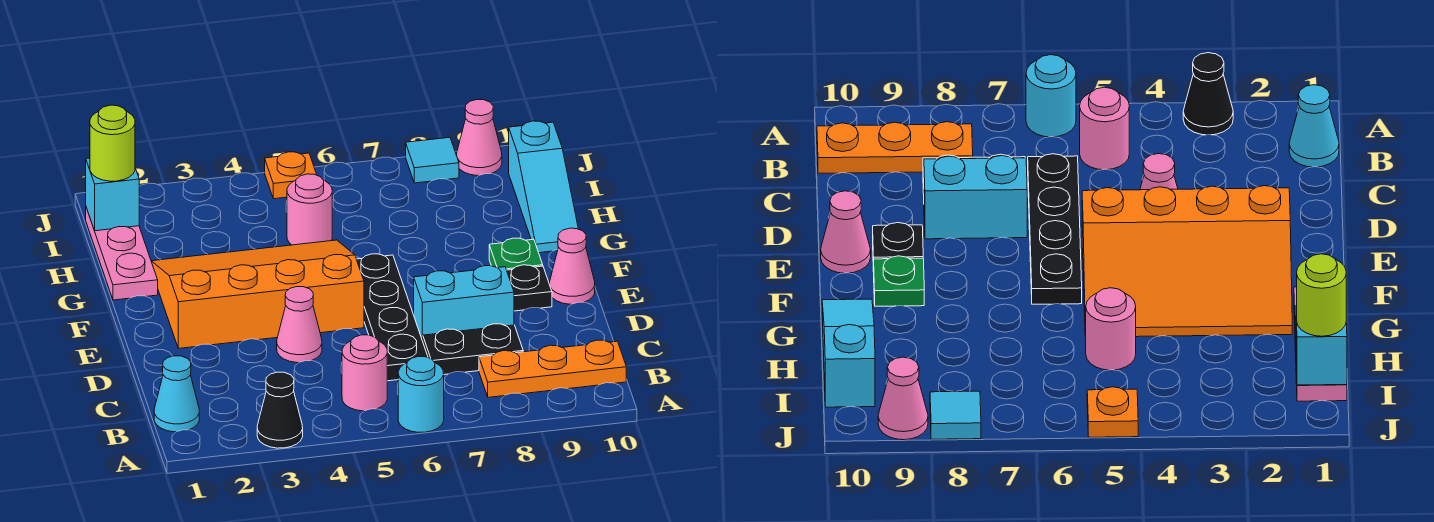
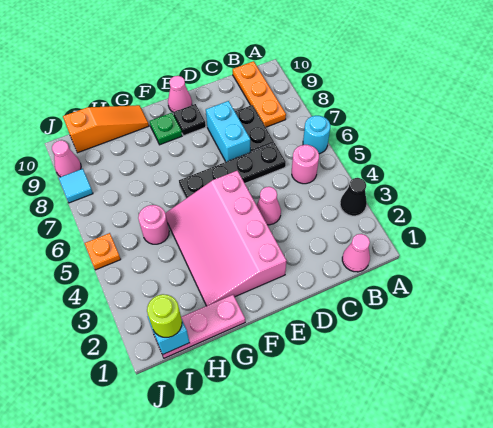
cyan 1x1 cone [154,356,199,432] -> pink 1x1 cone [342,234,370,272]
orange 3x4 slope [151,240,364,348] -> pink 3x4 slope [165,171,286,306]
cyan 1x3 slope [509,121,578,253] -> orange 1x3 slope [63,105,149,153]

